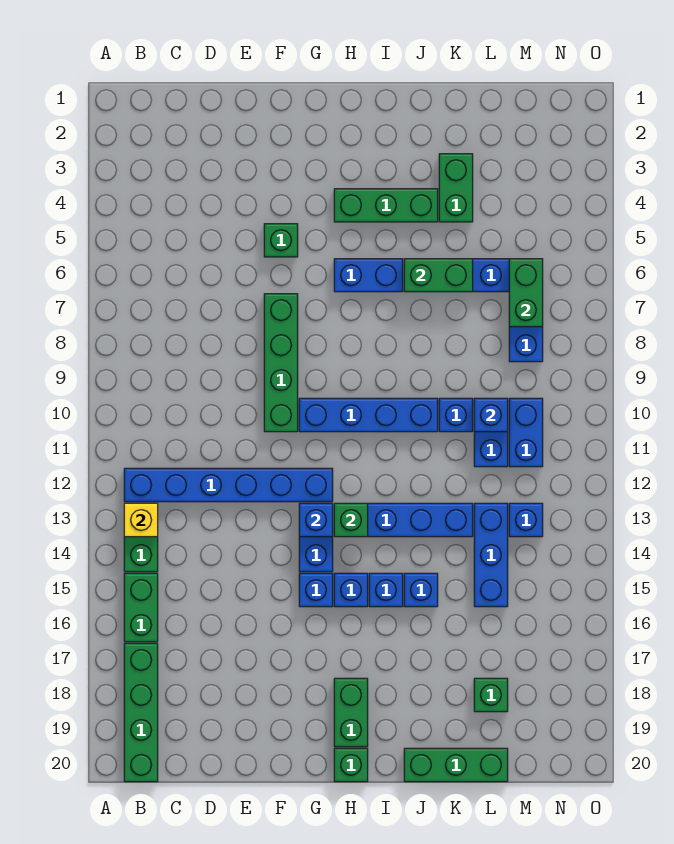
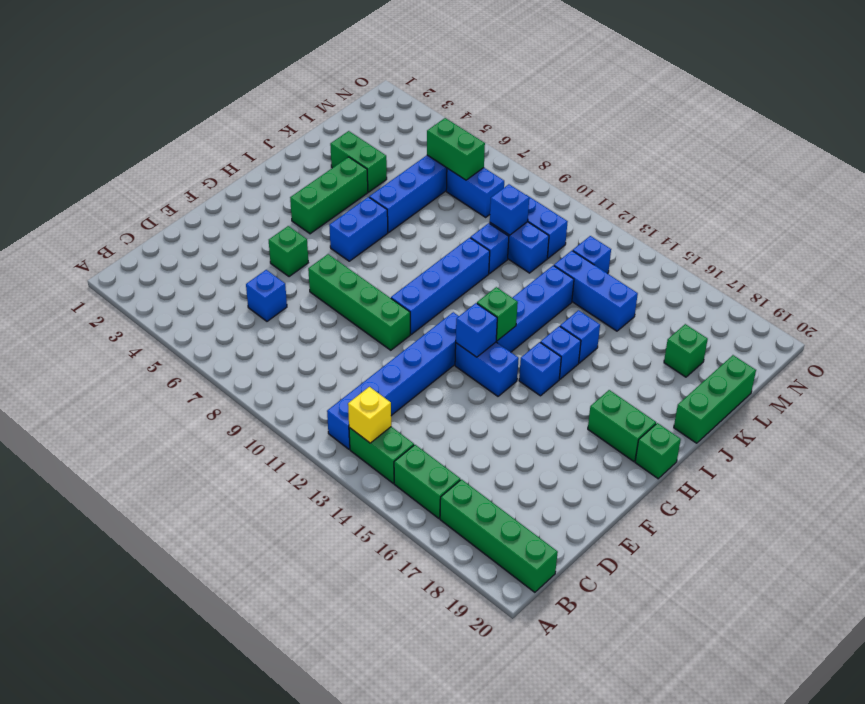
blue 1x1 brick [299,573,333,607] -> blue 1x1 brick moved to [246,270,287,321]
green 1x2 brick [404,259,473,292] -> none

